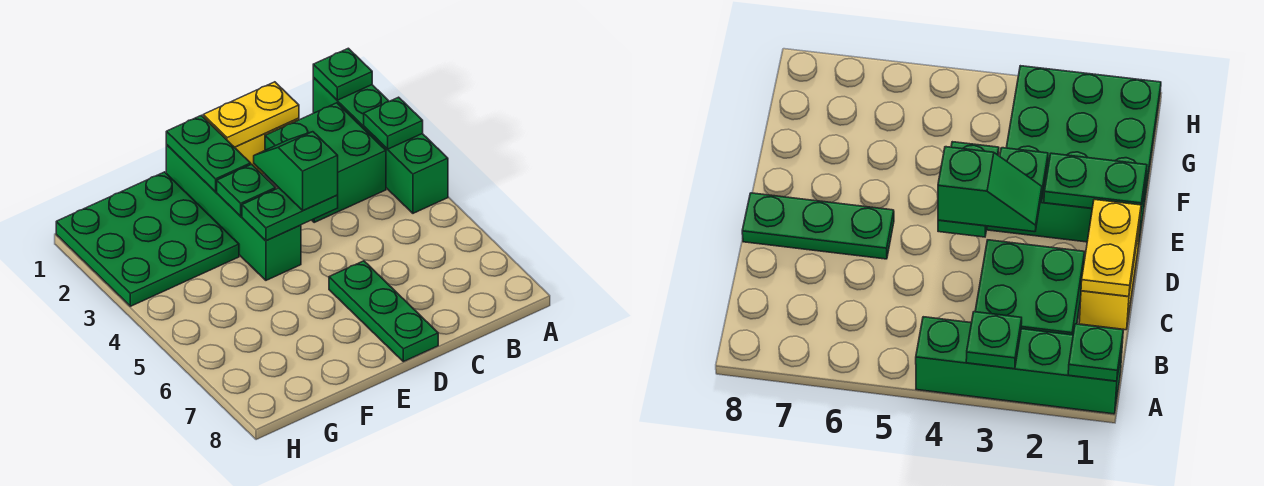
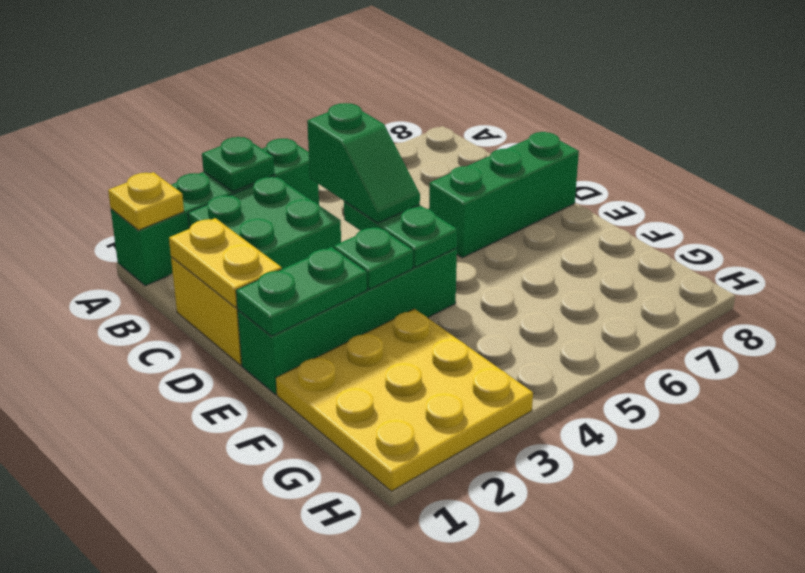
green 1x1 plate [313,48,372,100] -> yellow 1x1 plate [108,172,184,230]
green 1x2 slope [254,132,338,211] -> green 1x2 slope turned to [307,103,420,223]
green 1x3 plate [329,261,438,362] -> green 1x3 brick [429,132,579,258]
green 3x3 plate [56,172,239,306] -> yellow 3x3 plate [276,309,533,491]

